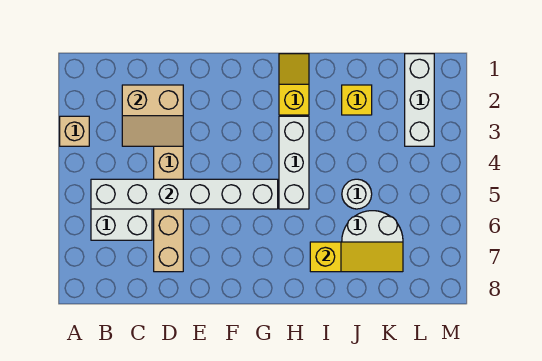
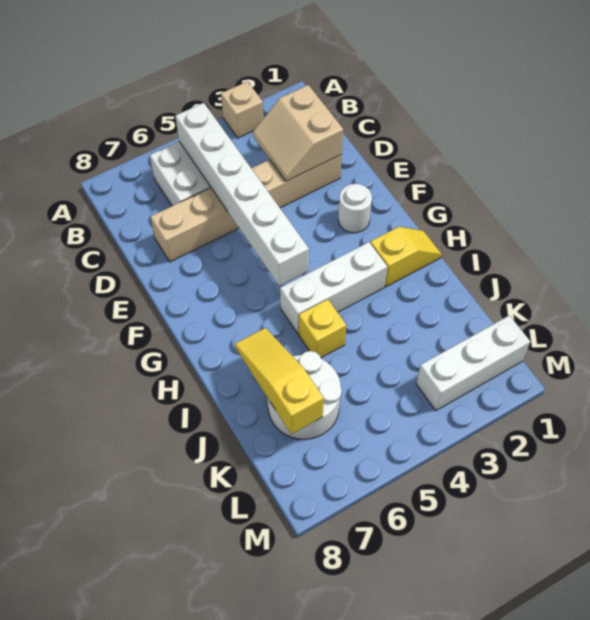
yellow 1x3 slope [310,242,403,272] -> yellow 1x3 slope turned to [235,328,324,434]
yellow 1x1 brick [342,85,372,115] -> yellow 1x1 brick moved to [299,299,346,358]
white 1x1 round brick [342,179,372,209] -> white 1x1 round brick moved to [338,184,372,233]

